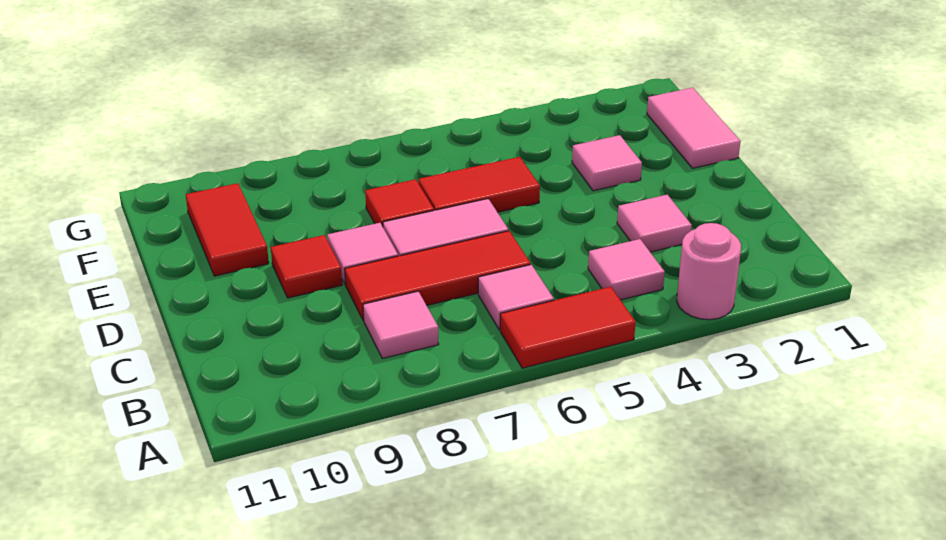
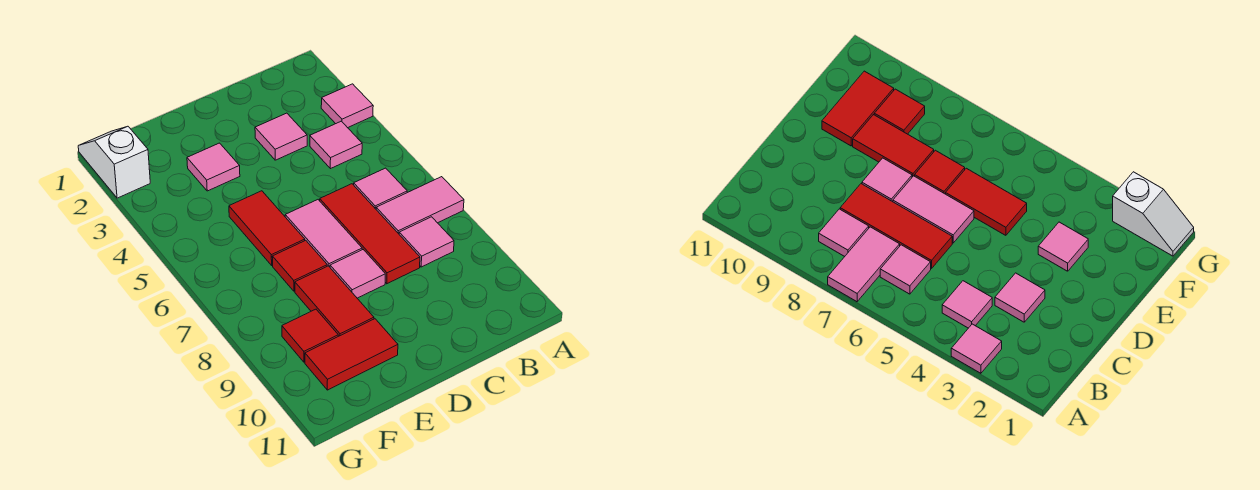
pink 1x1 round brick [677,223,741,320] -> pink 1x1 tile [321,84,373,128]
red 1x2 tile [500,287,636,368] -> red 1x2 tile moved to [295,266,374,336]
red 1x1 tile [271,235,342,298] -> red 1x1 tile moved to [282,309,338,362]
pink 1x2 tile [647,88,740,168] -> pink 1x2 tile moved to [376,177,464,234]
none -> white 1x2 slope [78,126,150,198]

